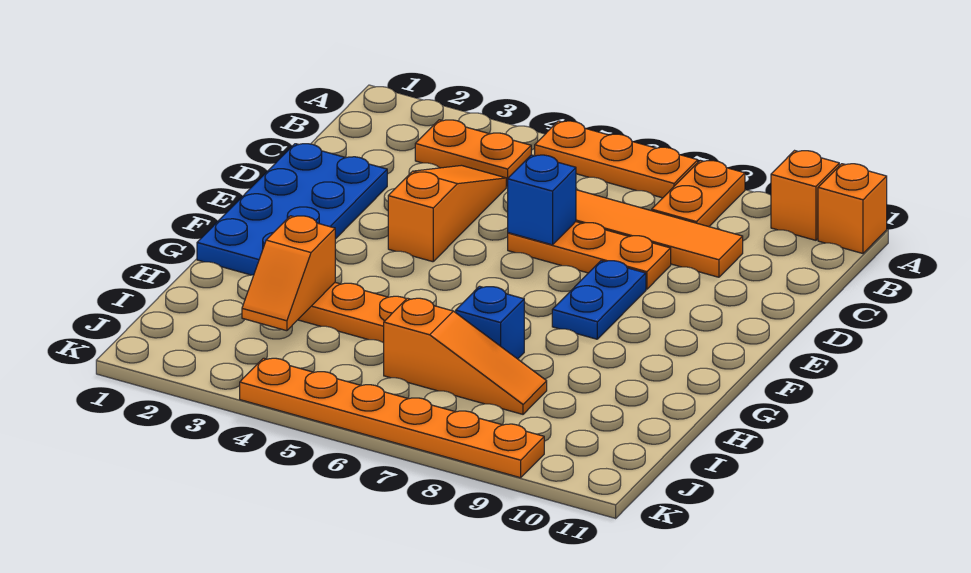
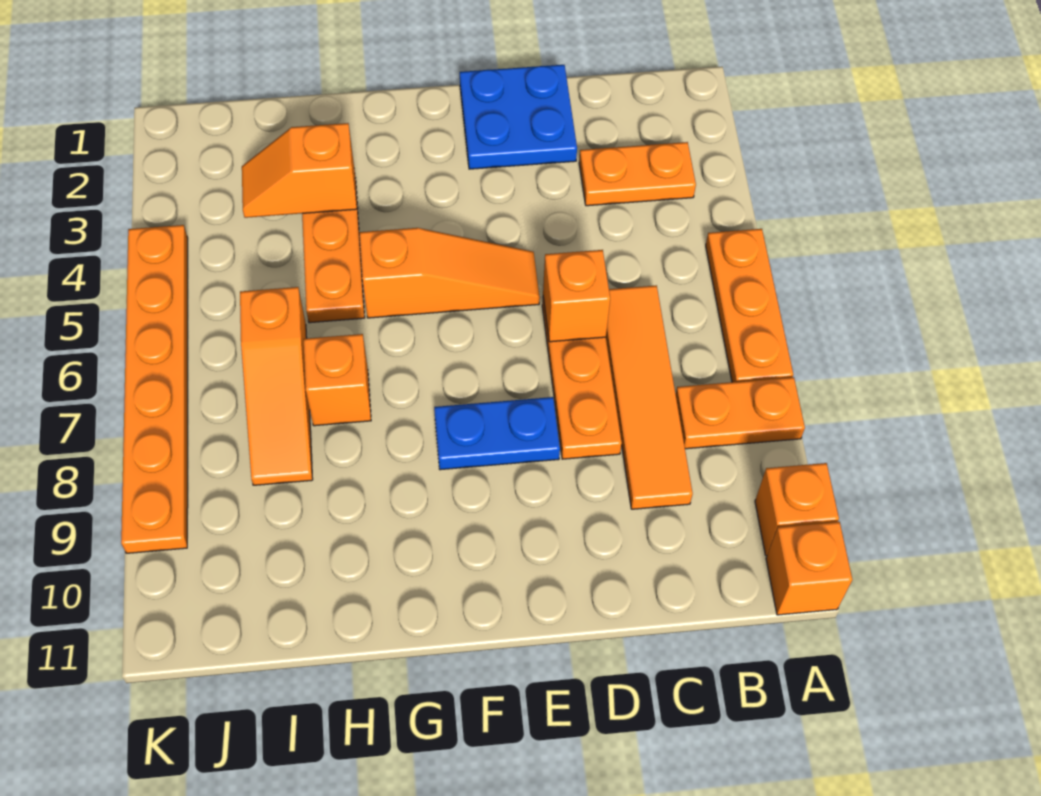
orange 1x2 plate [415,120,531,187] -> orange 1x2 plate turned to [579,142,696,206]
orange 1x3 slope [388,165,506,262] -> orange 1x3 slope moved to [359,228,540,318]
blue 2x4 plate [197,144,387,275] -> blue 2x2 plate [460,65,577,169]
blue 1x1 brick [508,155,576,245] -> orange 1x1 brick [543,250,610,342]
blue 1x1 brick [456,286,524,359] -> orange 1x1 brick [304,334,371,426]

